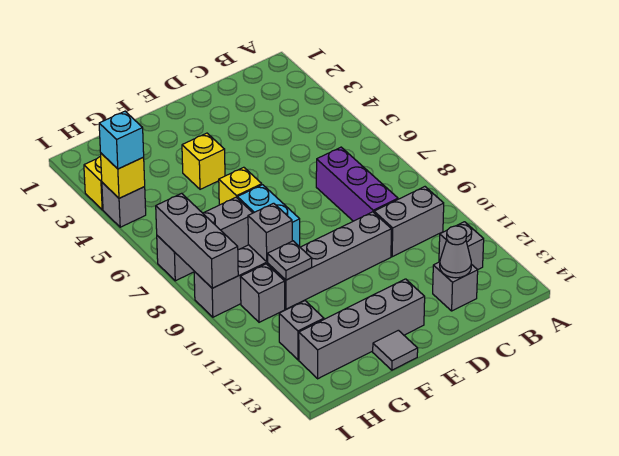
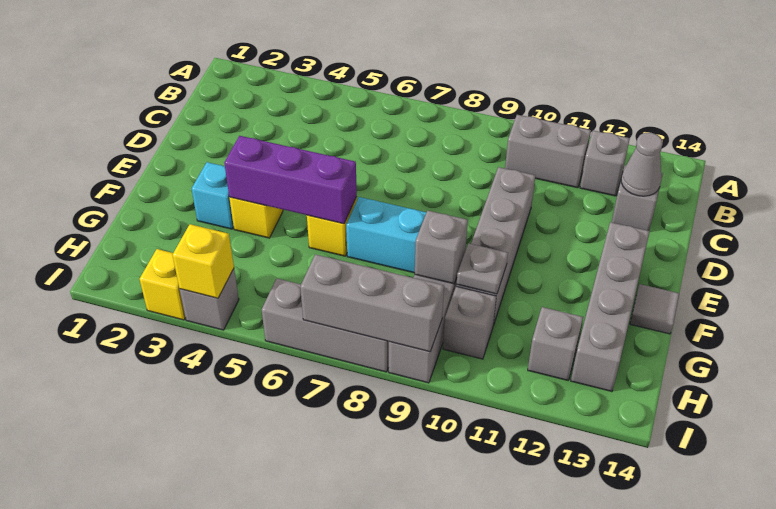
grey 1x2 brick [374,187,444,257] -> grey 1x2 brick turned to [505,115,591,188]
purple 1x3 brick [316,147,398,221] -> purple 1x3 brick moved to [224,136,357,224]
grey 1x3 brick [157,197,253,281] -> grey 1x3 brick turned to [262,279,389,372]
cyan 1x1 brick [99,111,144,169] -> cyan 1x1 brick moved to [192,162,234,229]

